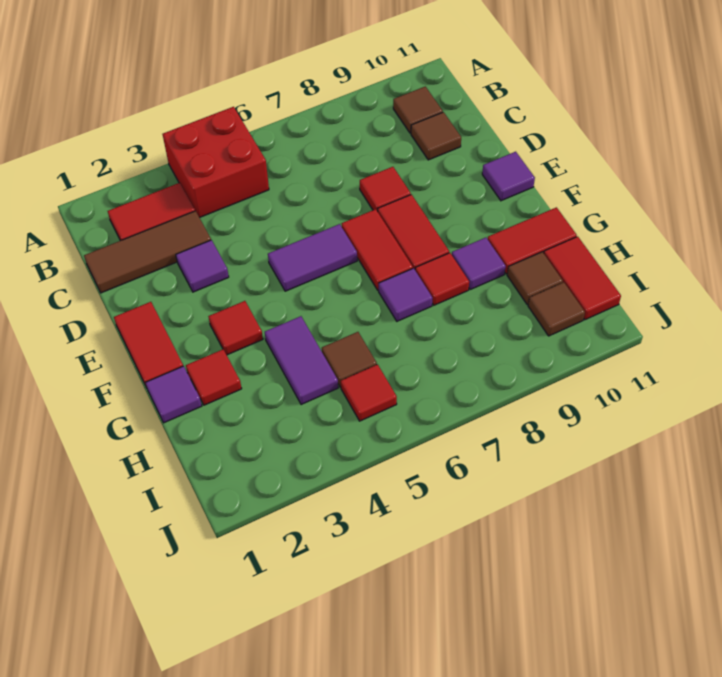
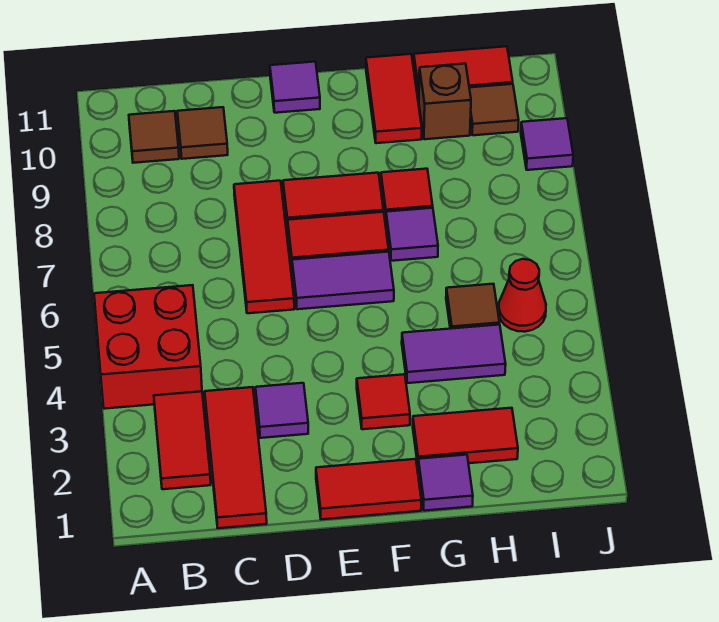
brown 1x3 tile [84,211,211,293] -> red 1x3 tile [205,387,267,528]
red 1x1 tile [360,167,411,211] -> red 1x3 tile [234,181,294,313]
purple 1x2 tile [268,224,357,291] -> purple 1x2 tile turned to [292,252,394,309]
red 1x1 tile [186,349,242,405] -> red 1x2 tile [413,408,518,464]
purple 1x1 tile [452,238,506,289] -> purple 1x1 tile moved to [521,118,573,170]
brown 1x1 tile [507,252,563,305] -> brown 1x1 brick [419,64,471,139]
red 1x1 tile [341,365,397,421] -> red 1x1 cone [499,259,546,332]

